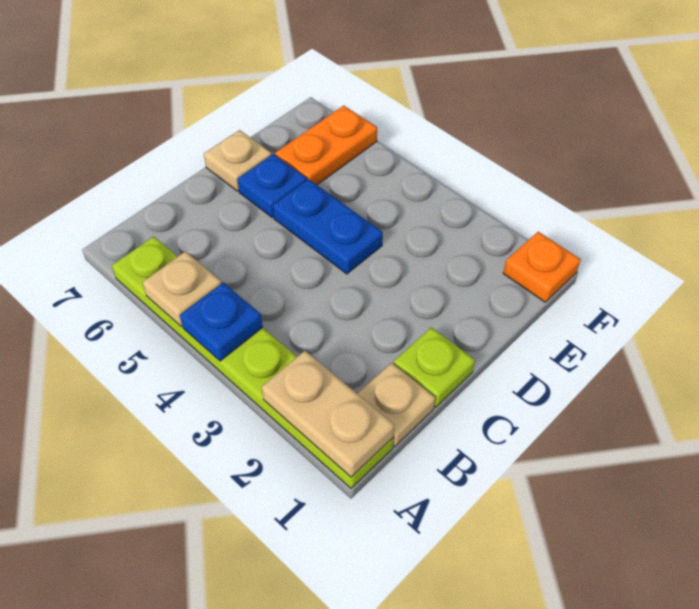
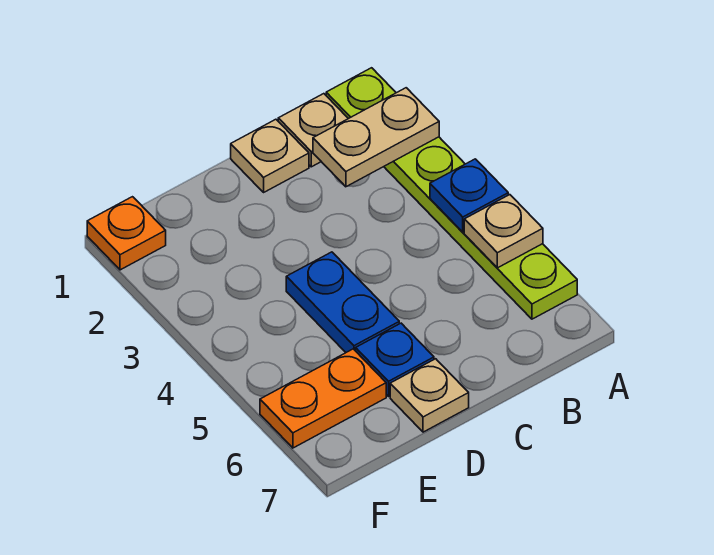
tan 1x2 plate [261,351,395,477] -> tan 1x2 plate turned to [313,88,439,187]
lime 1x1 plate [393,327,475,407] -> tan 1x1 plate [231,119,309,192]

